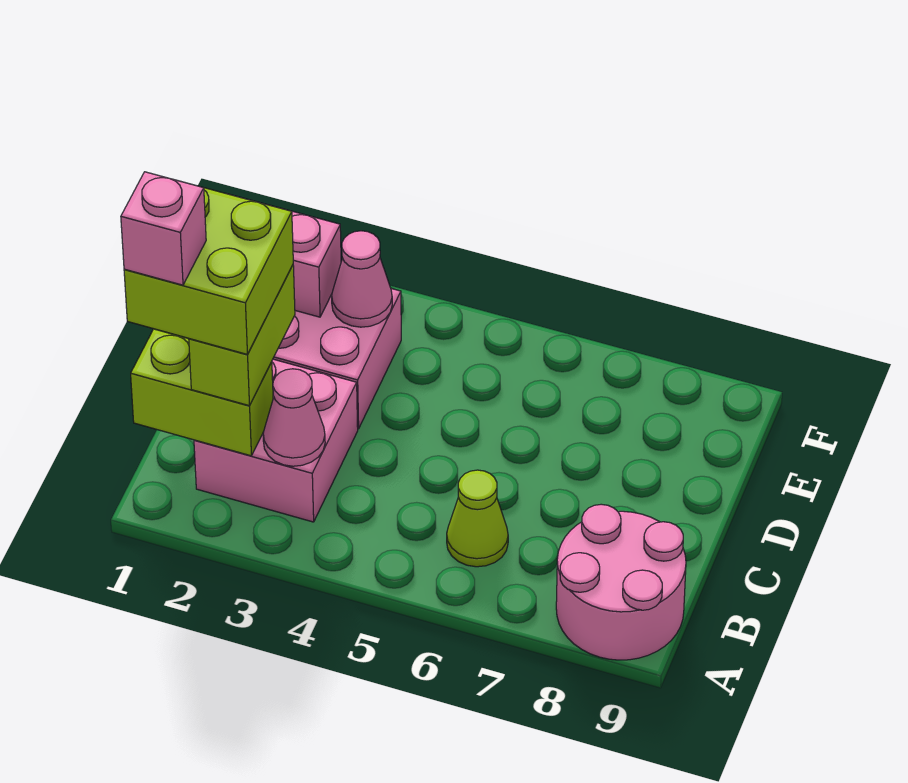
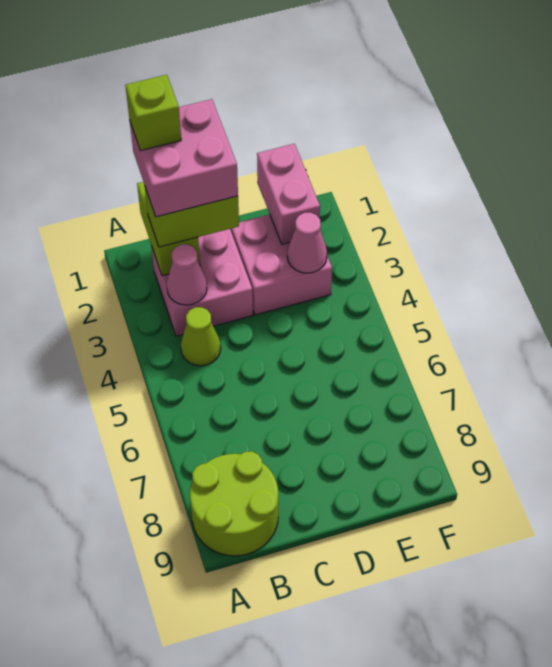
pink 2x2 round brick [556,504,686,660] -> lime 2x2 round brick [190,451,278,556]
lime 2x2 brick [124,188,293,354] -> pink 2x2 brick [130,99,238,217]
pink 1x1 brick [121,172,206,285] -> lime 1x1 brick [125,75,181,151]
lime 1x1 cone [447,470,508,567] -> lime 1x1 cone moved to [181,307,221,366]

